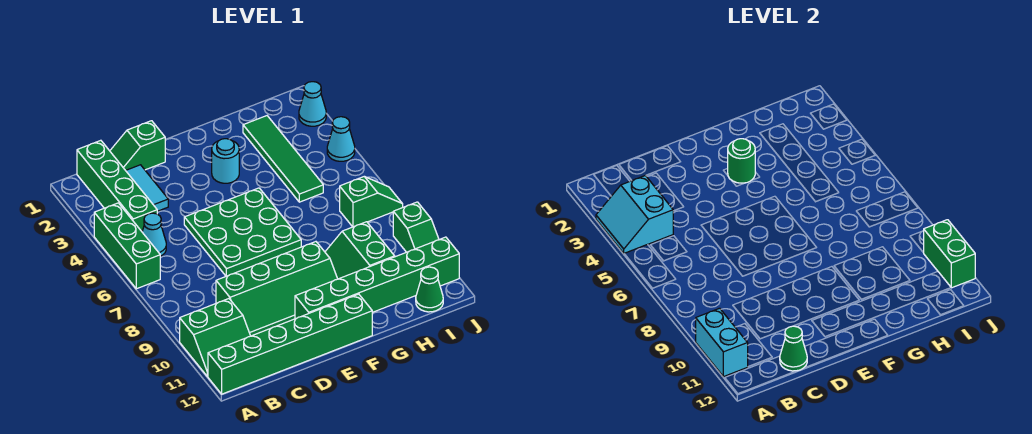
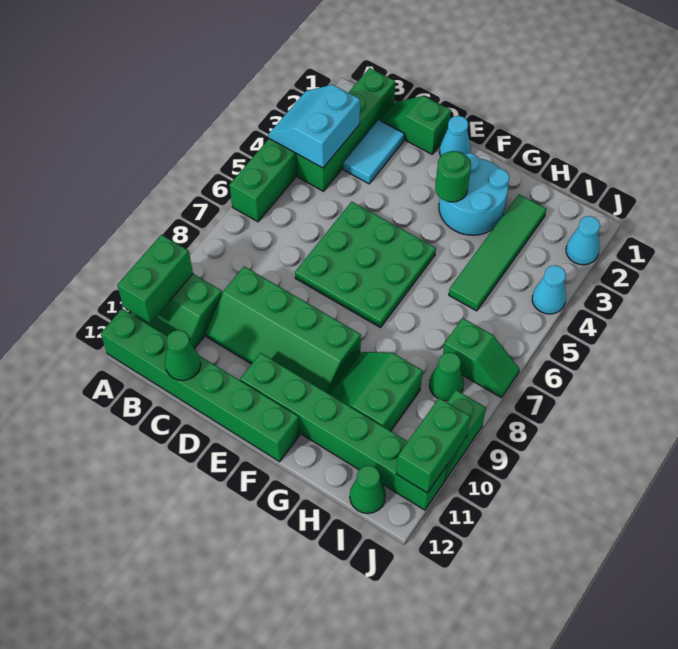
cyan 1x2 brick [696,308,748,377] -> green 1x2 brick [117,235,193,323]
cyan 1x1 cone [142,213,166,256] -> cyan 1x1 cone moved to [439,116,471,156]
cyan 1x1 round brick [212,139,239,183] -> cyan 2x2 round brick [439,153,509,235]
none -> green 1x1 cone [429,352,464,401]

